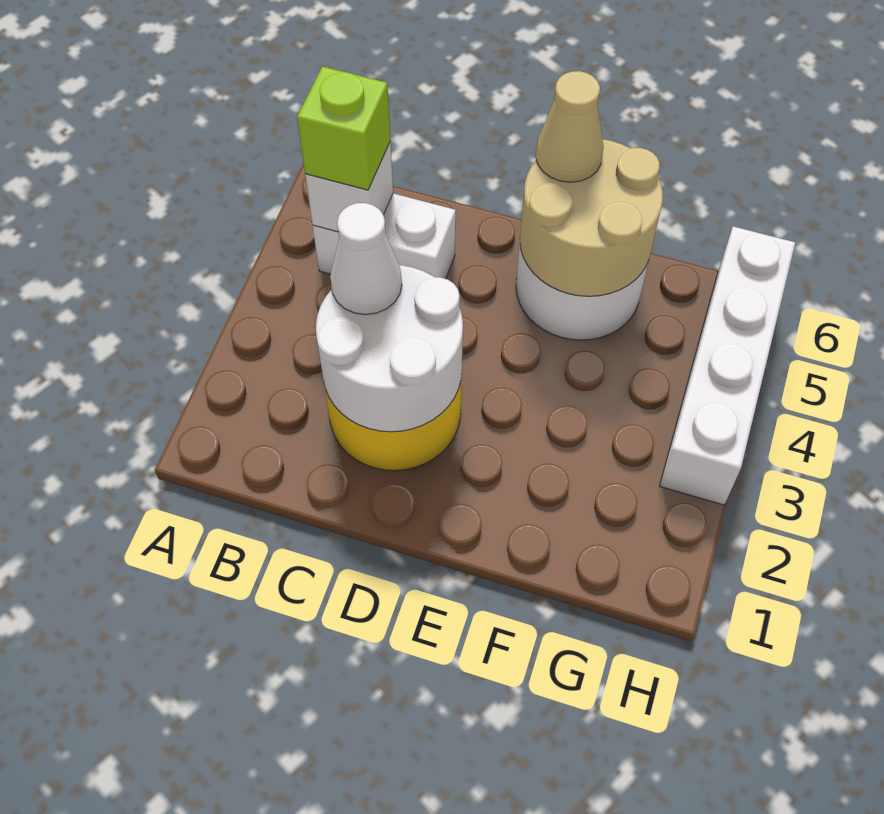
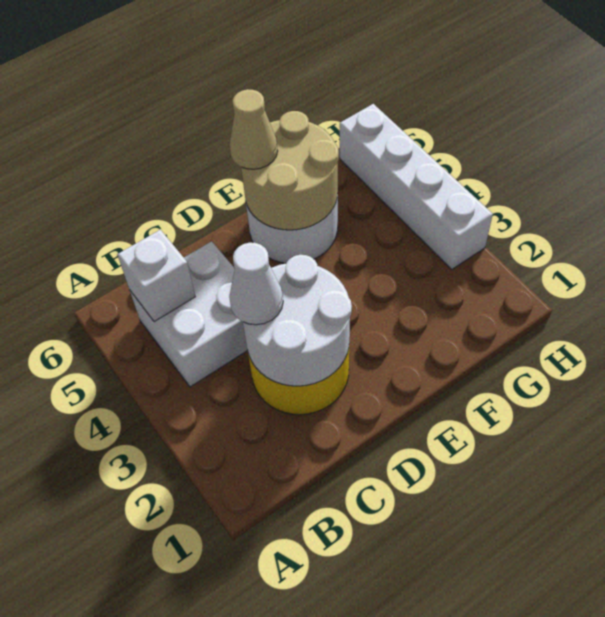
white 1x2 brick [313,193,456,279] -> white 2x2 brick [130,241,248,387]
lime 1x1 brick [297,67,390,190] -> none

